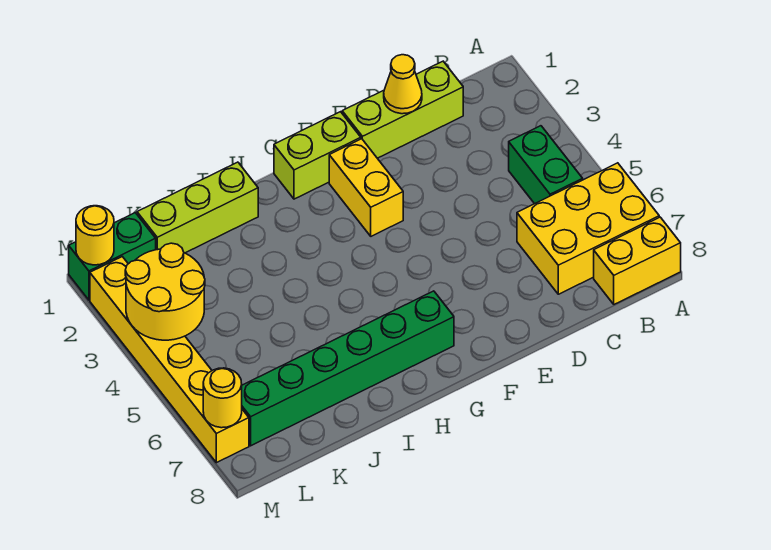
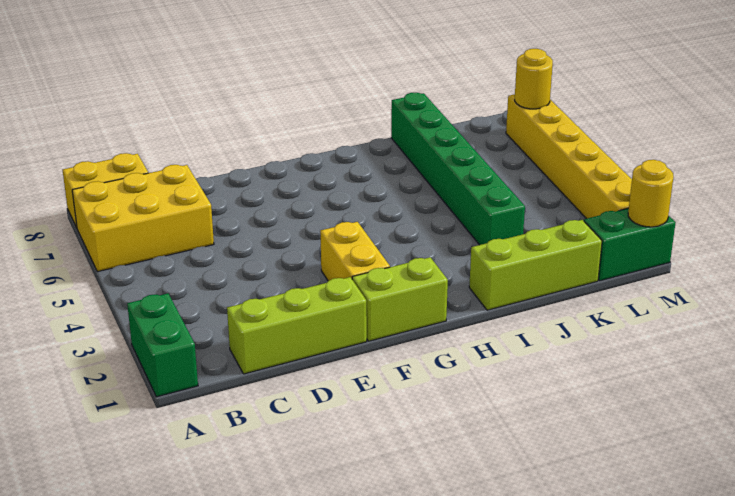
green 1x2 brick [509,126,583,204] -> green 1x2 brick moved to [127,294,198,397]
yellow 1x1 cone [384,55,422,114] -> none
green 1x6 brick [242,291,454,446] -> green 1x6 brick turned to [391,93,525,245]
yellow 2x2 round brick [125,243,205,340] -> none

